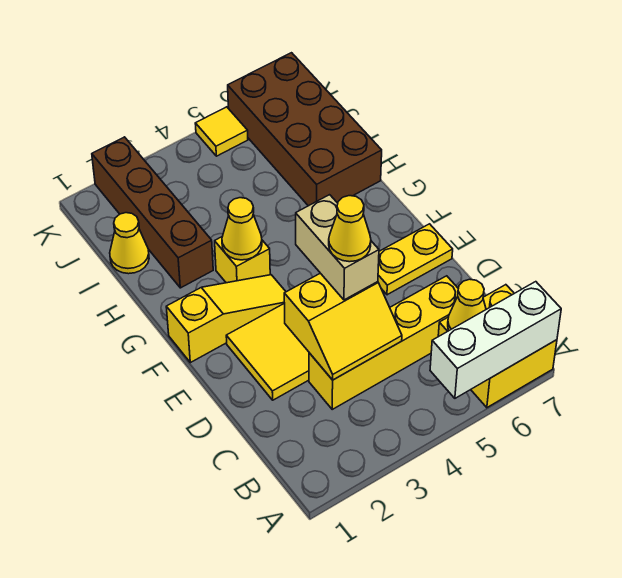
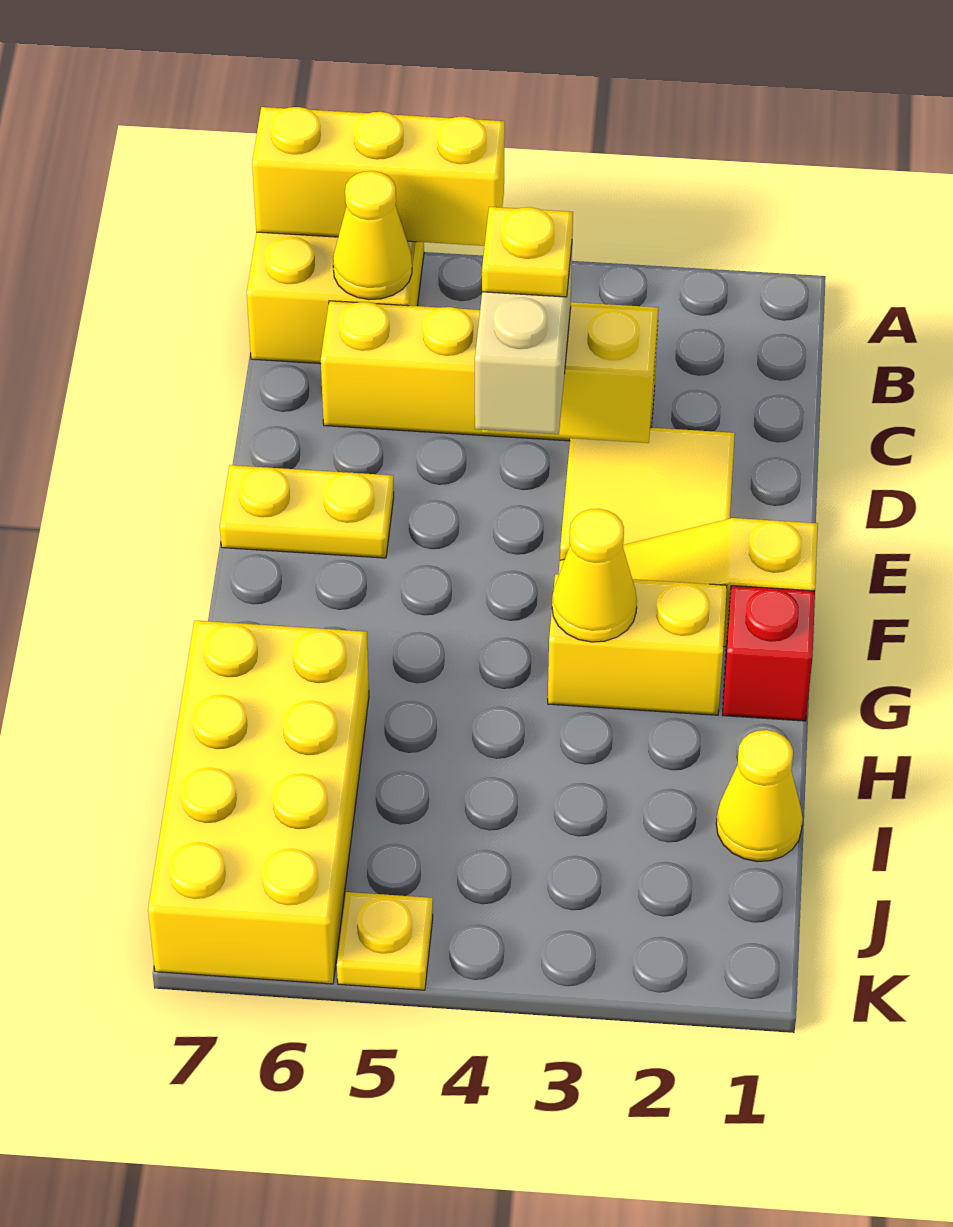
white 1x3 brick [430,282,561,398] -> yellow 1x3 brick [252,107,505,246]
yellow 1x1 cone [329,196,371,262] -> yellow 1x1 plate [482,207,573,297]
none -> red 1x1 brick [722,586,815,721]
yellow 1x1 brick [215,237,270,283] -> yellow 1x2 brick [548,574,727,715]
brown 1x4 brick [92,137,213,288] -> none
brown 2x4 brick [228,53,382,206] -> yellow 2x4 brick [148,620,369,984]
yellow 1x1 tile [195,107,248,156] -> yellow 1x1 plate [337,892,433,990]

